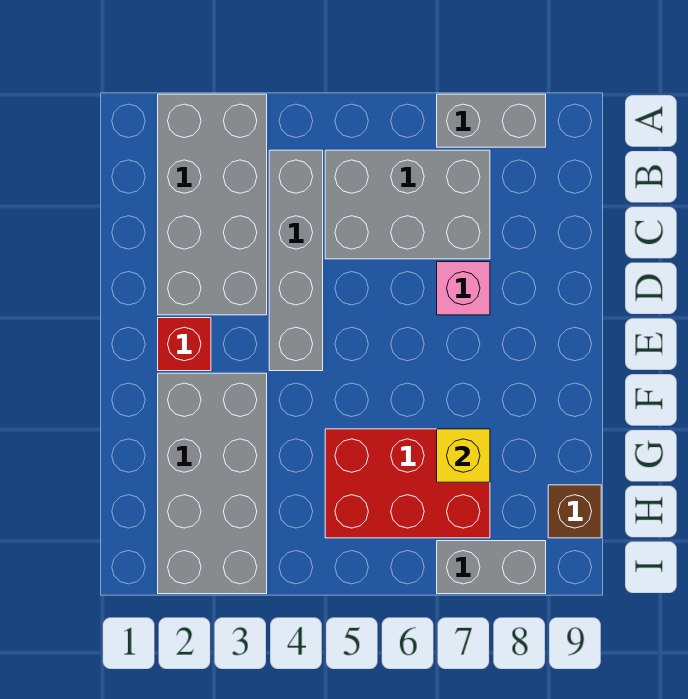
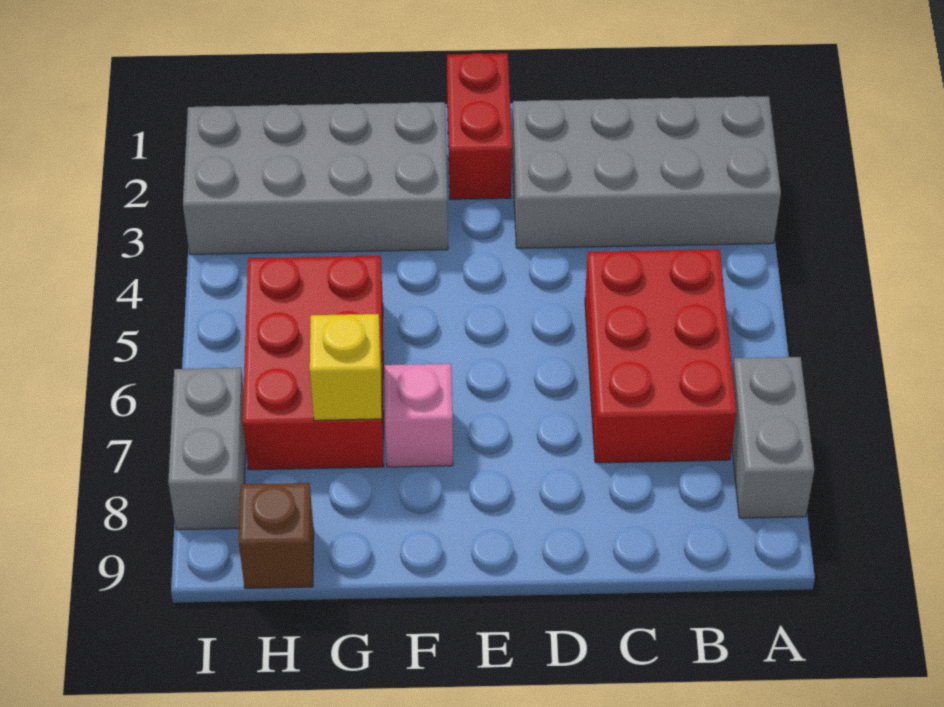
grey 1x4 brick [269,150,323,371] -> none
grey 2x3 brick [325,150,490,259] -> red 2x3 brick [585,249,736,463]
pink 1x1 brick [437,262,490,315] -> pink 1x1 brick moved to [385,364,453,467]
red 1x1 brick [158,318,211,371] -> red 1x2 brick [447,53,512,199]

